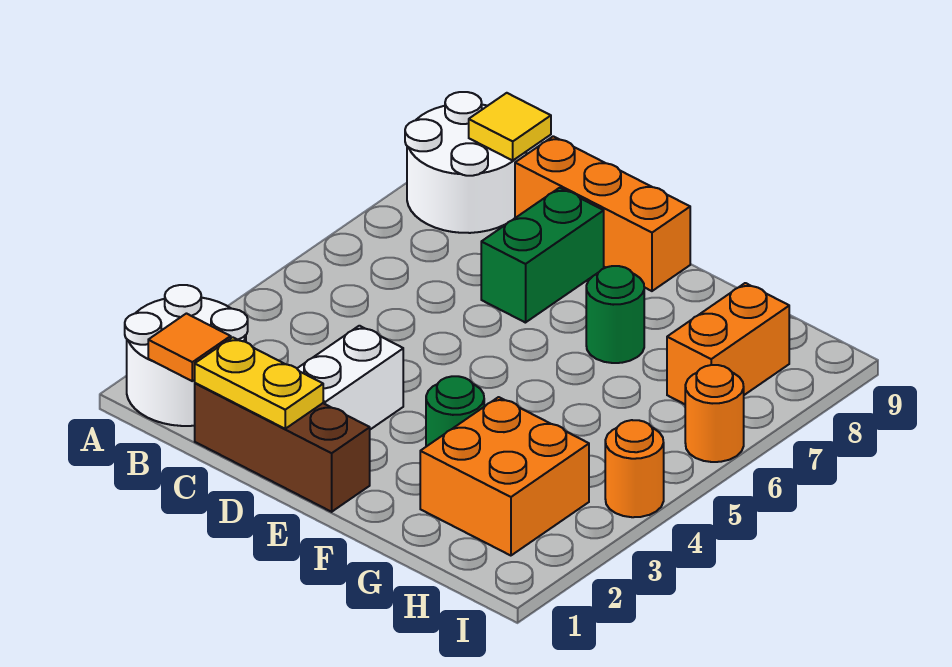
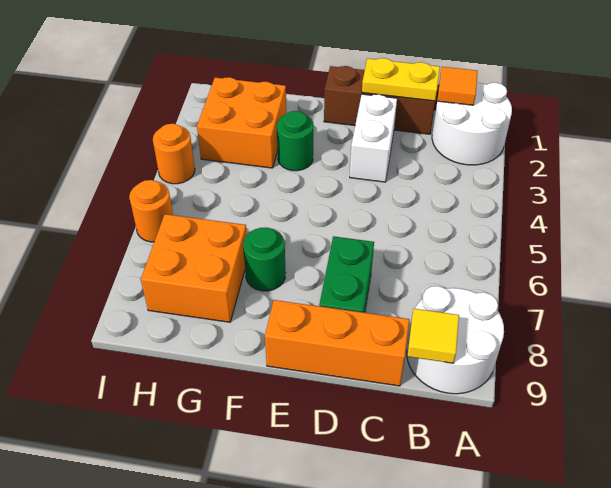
orange 1x2 brick [667,283,789,404] -> orange 2x2 brick [141,214,247,322]

